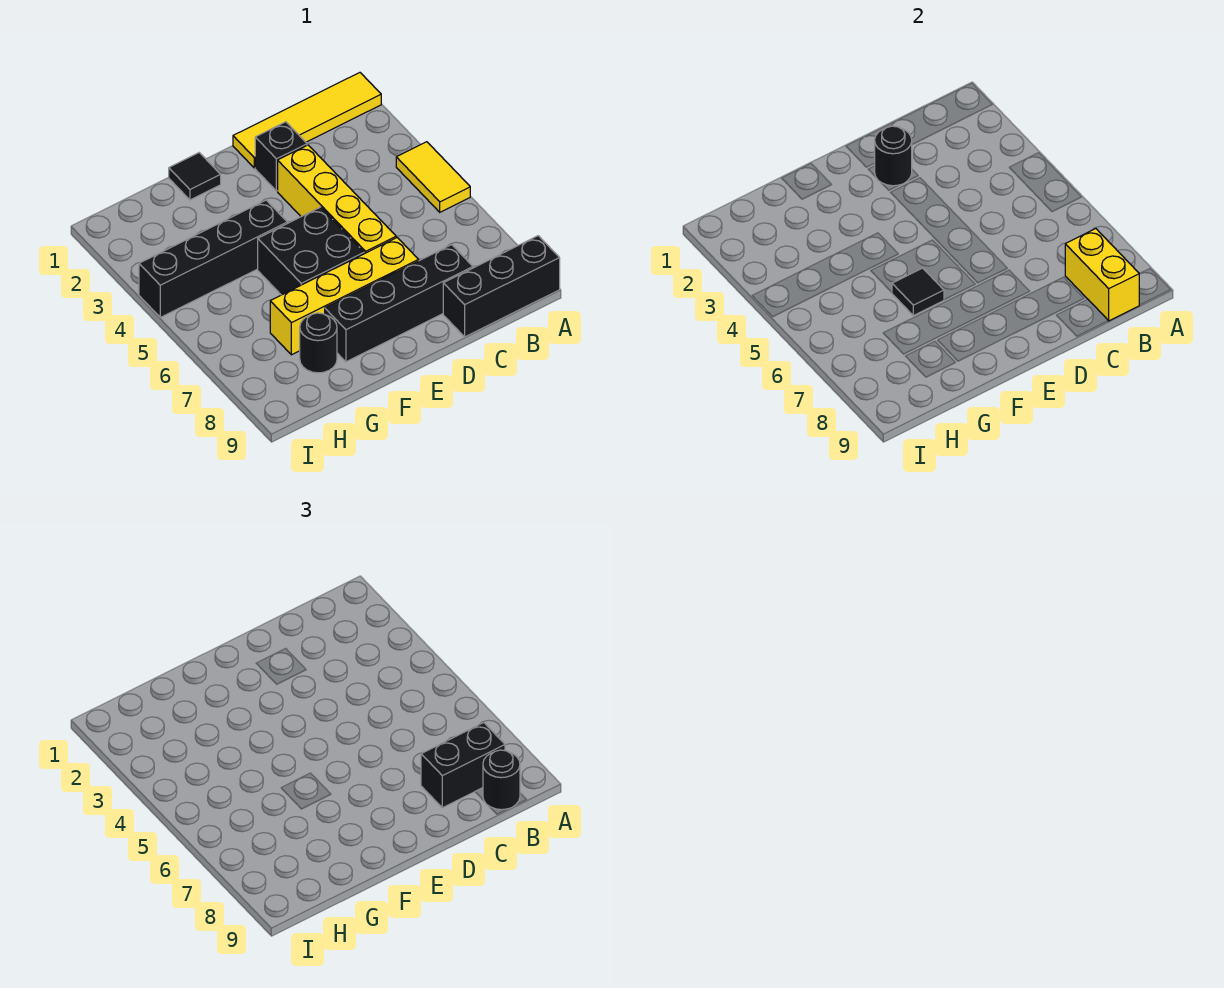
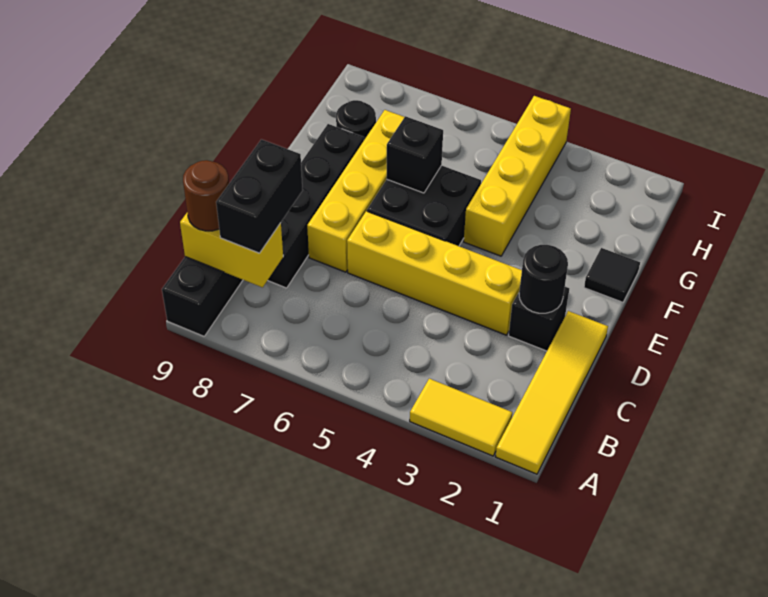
yellow 1x2 tile [396,142,470,212] -> yellow 1x2 tile moved to [410,379,512,456]
black 1x1 round brick [483,750,520,810] -> brown 1x1 round brick [183,160,229,231]
black 1x4 brick [139,200,287,317] -> yellow 1x4 brick [464,96,571,256]
black 1x1 tile [892,268,944,316] -> black 1x1 brick [386,116,443,193]

